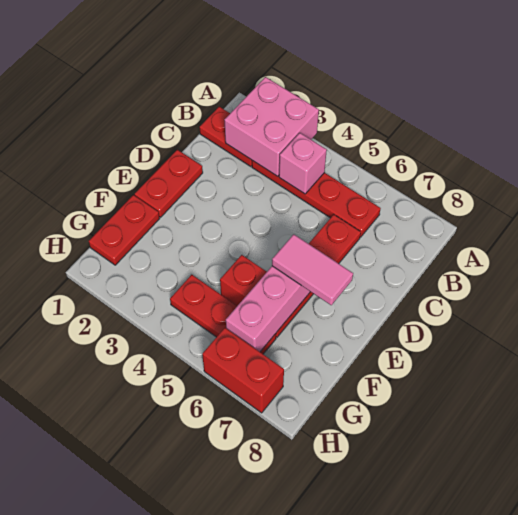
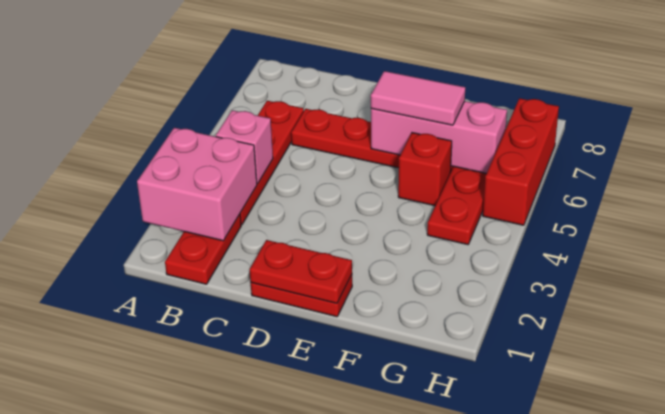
pink 1x2 tile [272,234,353,305] -> pink 1x2 tile turned to [371,71,465,125]
red 1x2 plate [89,195,160,265] -> red 1x2 plate moved to [250,240,352,303]
red 1x2 brick [202,328,284,413] -> red 1x3 brick [483,98,559,225]

